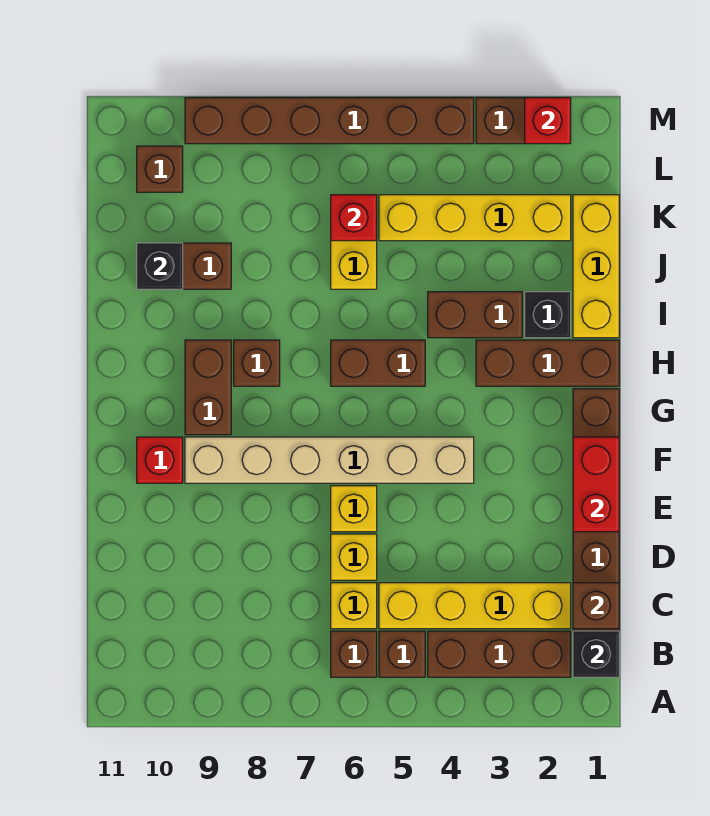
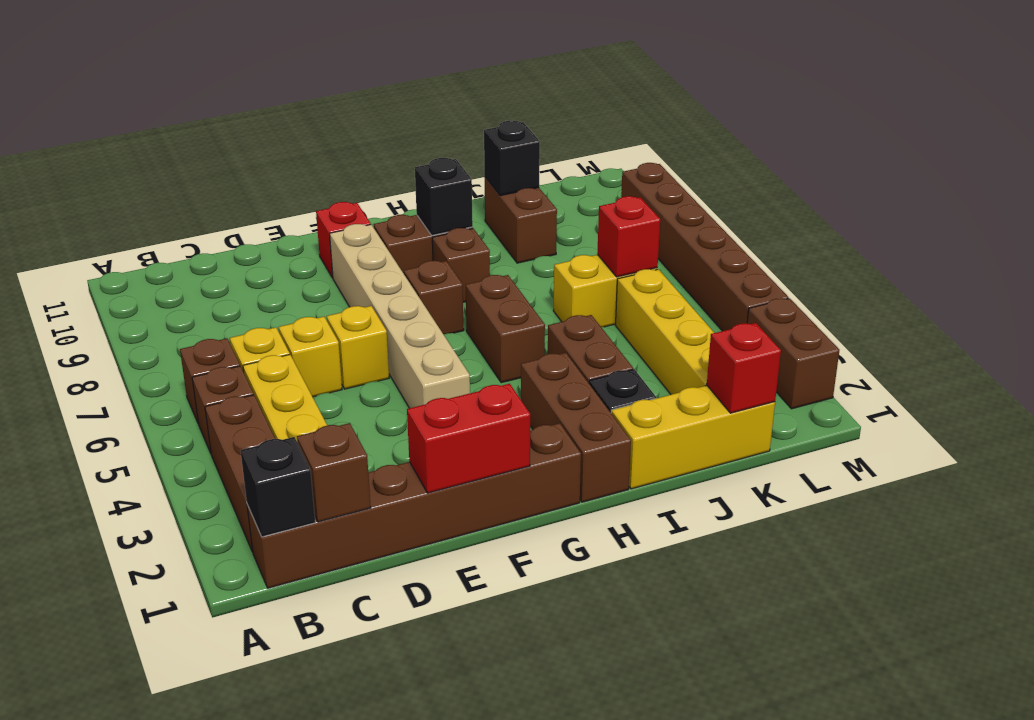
none -> black 1x1 brick [415,158,473,235]
brown 1x1 brick [137,146,183,192] -> brown 1x1 brick moved to [404,261,464,334]
red 1x1 brick [525,98,571,144] -> red 1x1 brick moved to [707,323,781,413]

